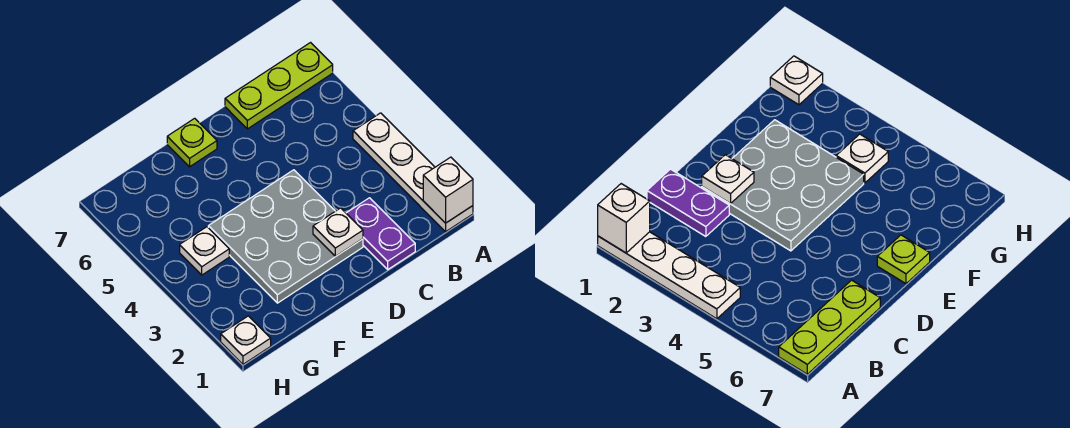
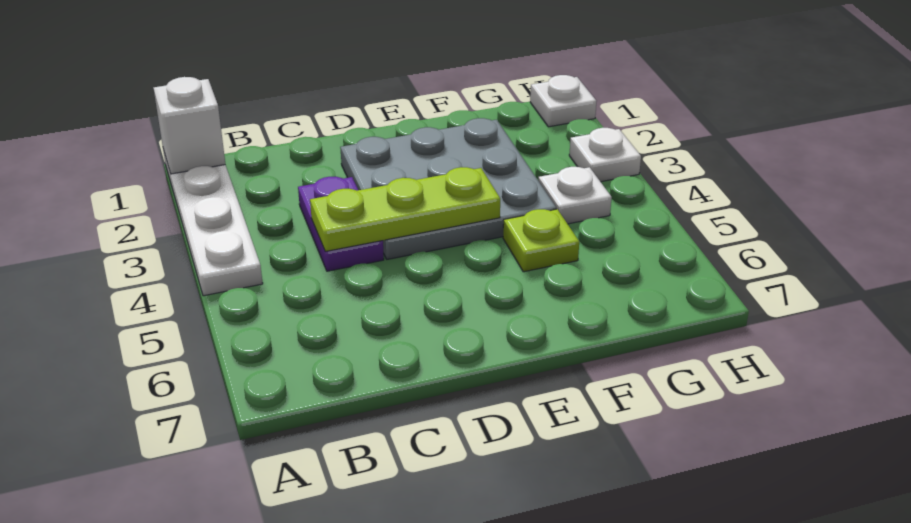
lime 1x3 plate [225,43,333,129] -> lime 1x3 plate moved to [310,167,500,252]
purple 1x2 plate [346,198,415,269] -> purple 1x2 plate moved to [298,177,384,271]
white 1x1 plate [313,208,363,256] -> white 1x1 plate moved to [569,128,641,182]
lime 1x1 plate [167,118,217,167] -> lime 1x1 plate moved to [503,209,579,272]

